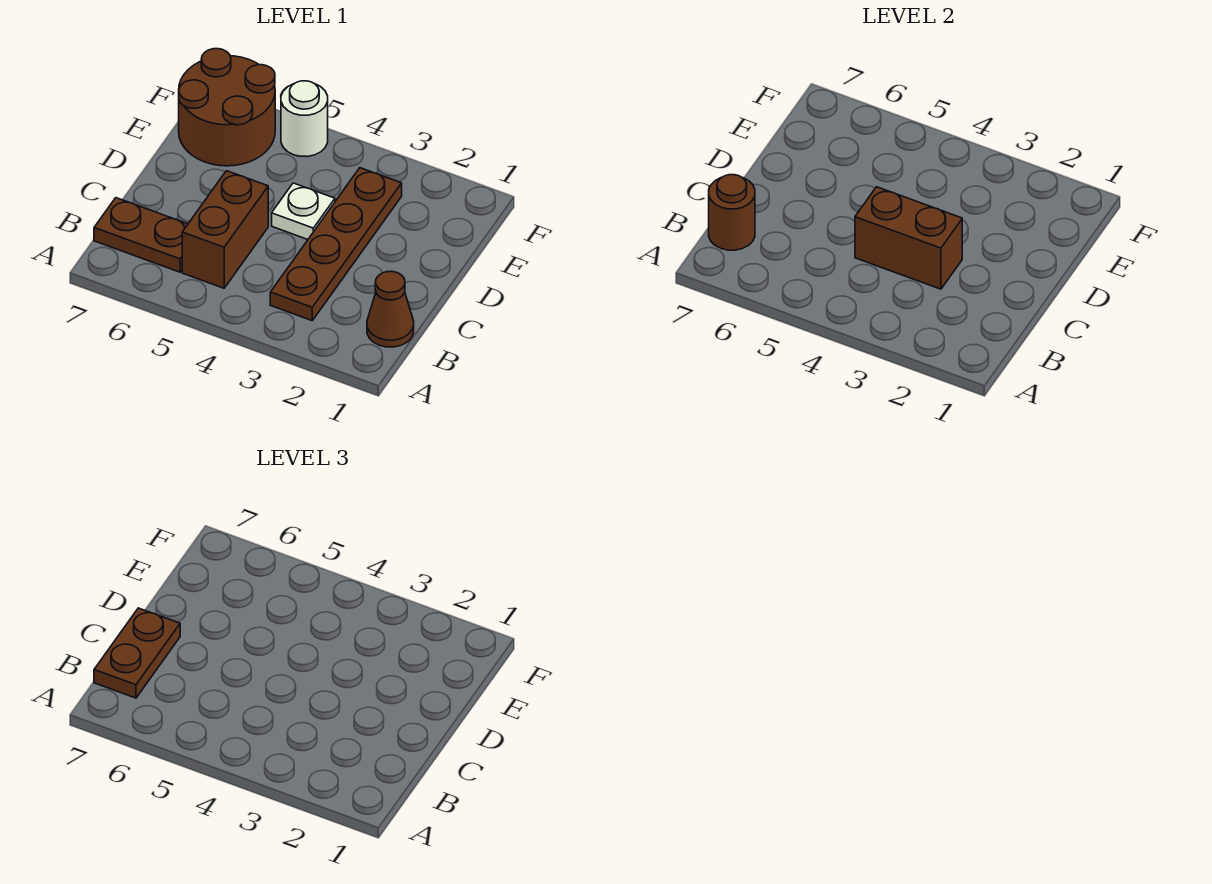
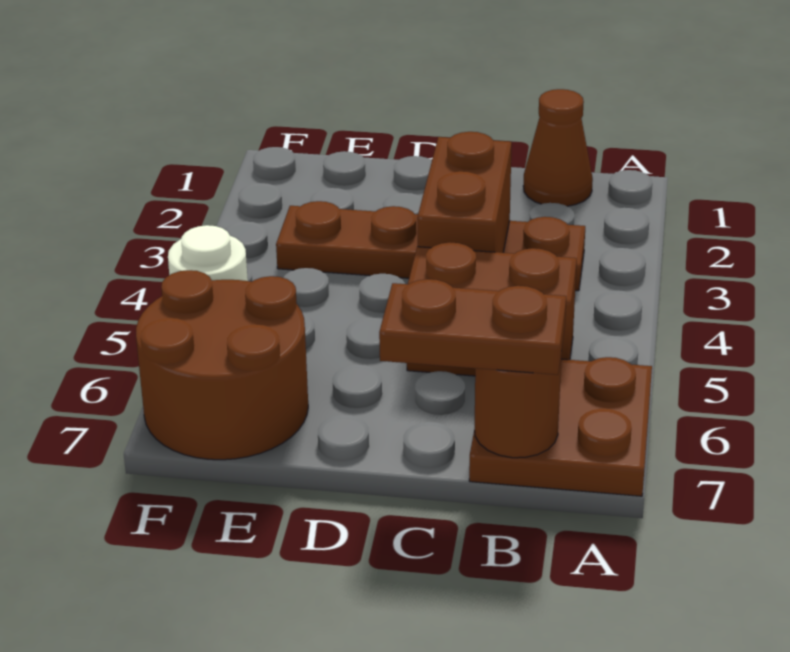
brown 1x2 plate [94,198,188,272] -> brown 2x2 plate [469,357,652,496]
white 1x1 plate [272,183,335,240] -> none

